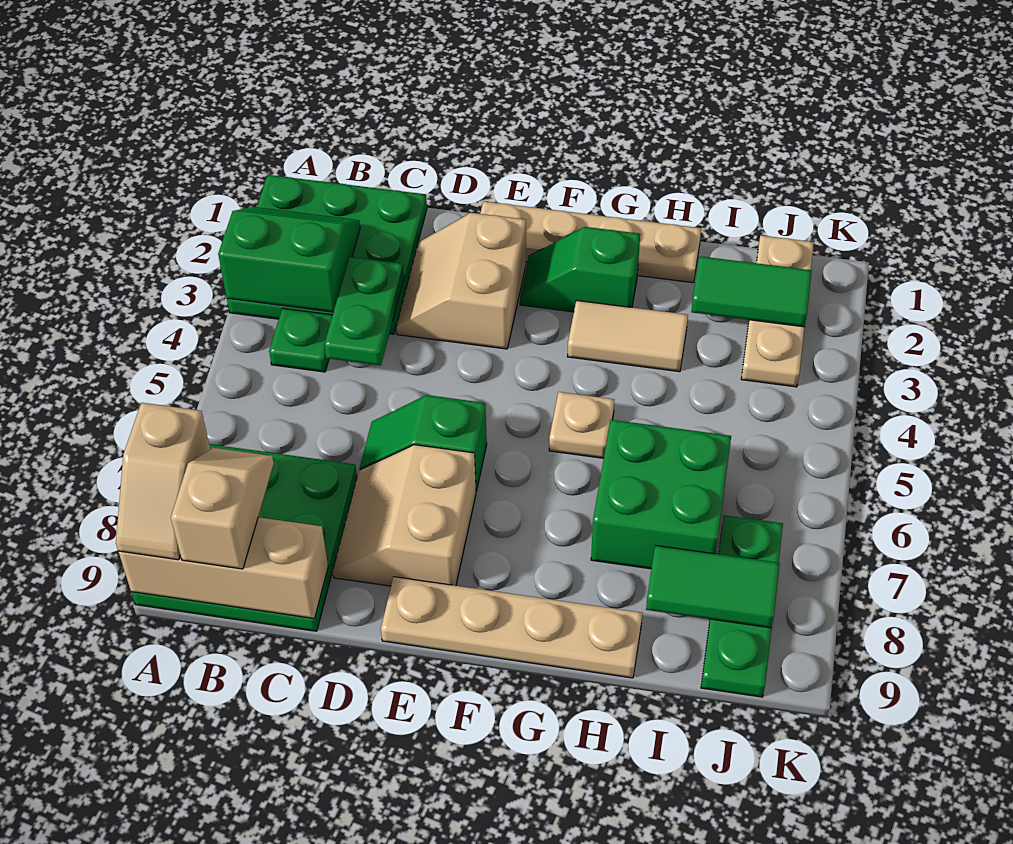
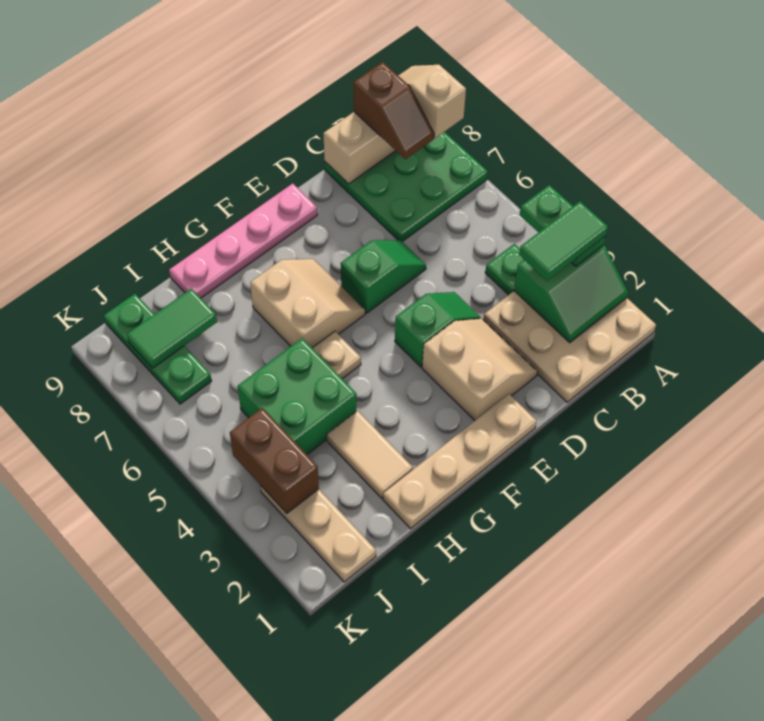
green 3x3 plate [227,175,427,334] -> tan 3x3 plate [483,291,656,402]
tan 1x2 slope [171,448,274,569] -> brown 1x2 slope [354,62,434,159]
green 1x2 plate [324,257,404,365] -> green 1x2 plate moved to [520,185,606,266]
tan 2x2 slope [333,445,476,586] -> tan 2x2 slope moved to [250,259,365,348]
tan 1x4 plate [381,577,642,678] -> pink 1x4 plate [169,183,317,298]
green 1x2 slope [520,227,640,312] -> green 1x2 slope moved to [395,292,481,367]
tan 1x2 tile [567,300,688,372] -> tan 1x2 tile turned to [327,411,413,498]
green 2x2 brick [591,420,731,569] -> green 2x2 brick moved to [238,338,356,454]
green 1x2 tile [691,256,812,327] -> green 1x2 tile moved to [519,202,608,281]
none -> brown 1x2 brick [230,408,319,513]

